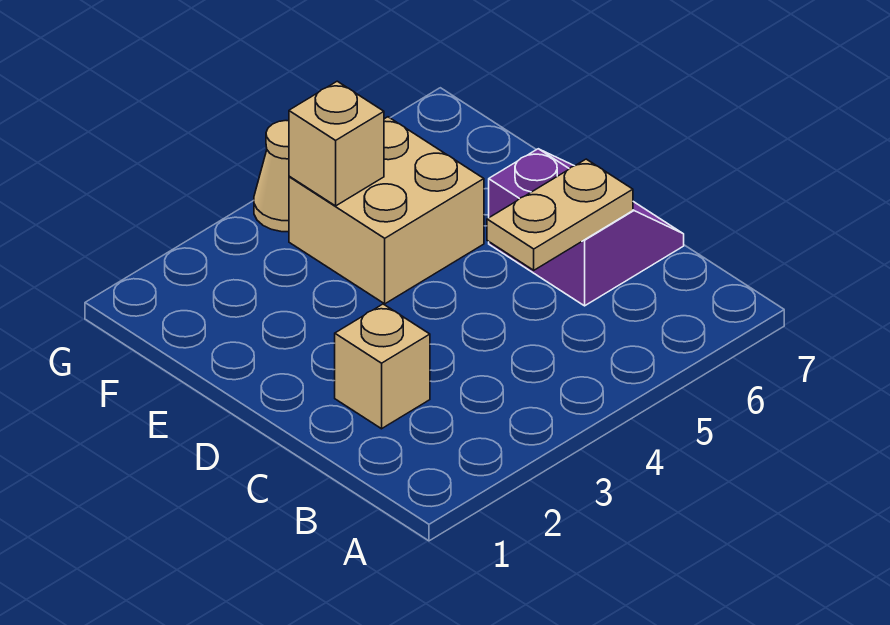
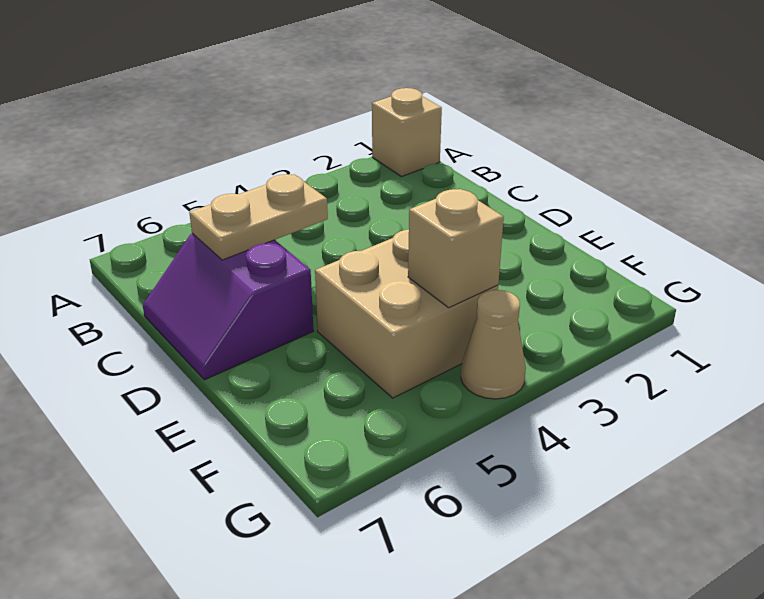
tan 1x1 brick [335,304,430,429] -> tan 1x1 brick moved to [372,88,442,177]

